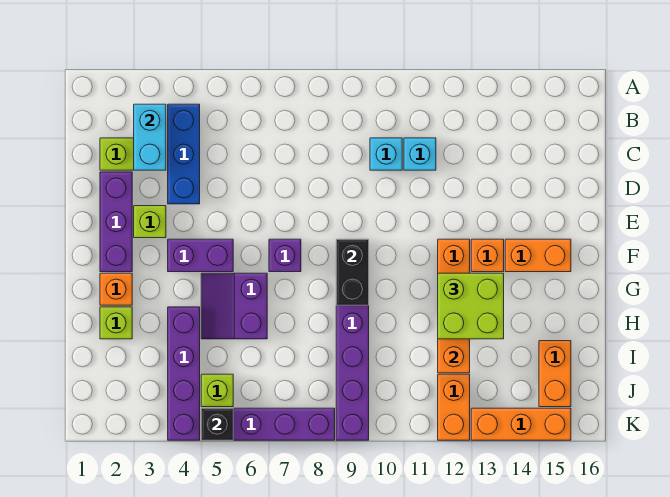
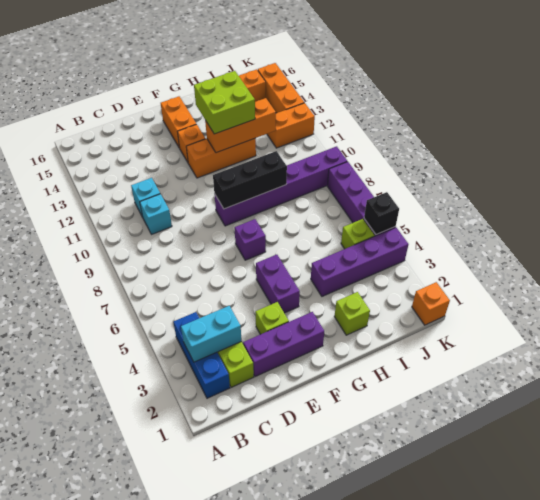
blue 1x3 brick [168,104,200,204] -> blue 1x3 brick turned to [173,312,230,398]
black 1x2 brick [336,239,369,305] -> black 1x3 brick [213,151,287,209]
orange 1x1 brick [100,273,132,305] -> orange 1x1 brick moved to [412,282,450,325]
purple 2x2 slope [201,273,267,339] -> none

